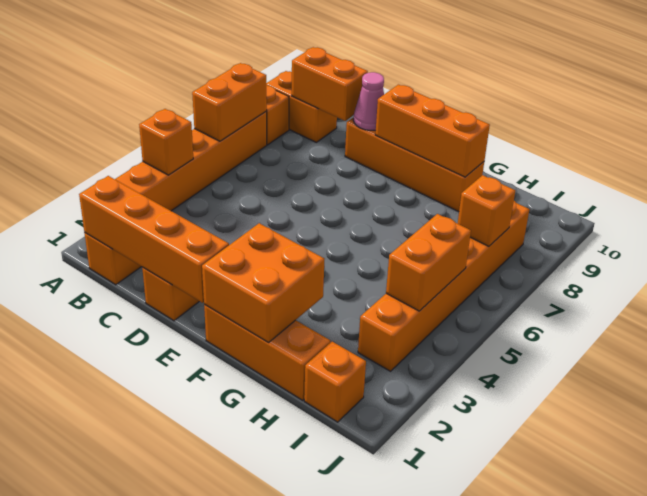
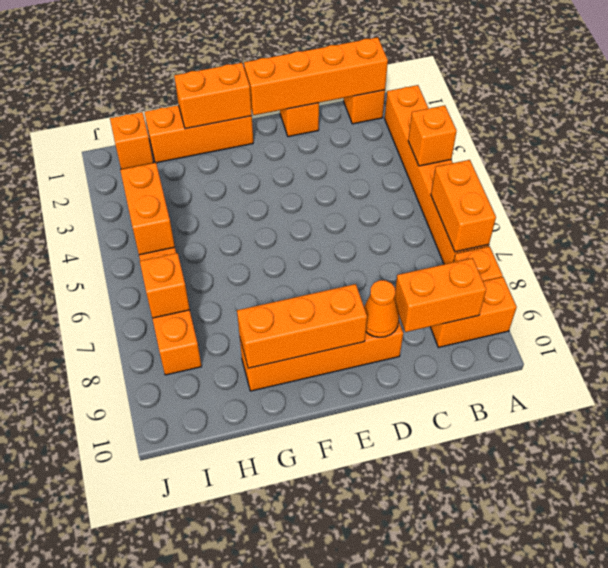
pink 1x1 cone [353,72,384,130] -> orange 1x1 cone [364,280,399,337]
orange 2x2 brick [202,223,324,342] -> orange 1x2 brick [174,63,252,129]

